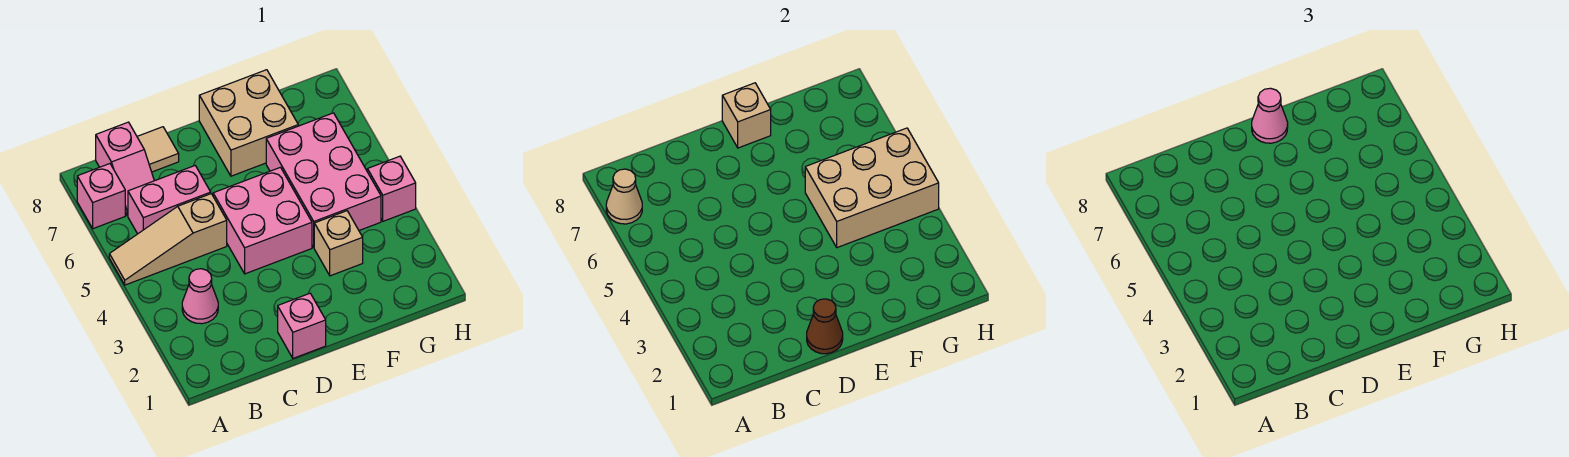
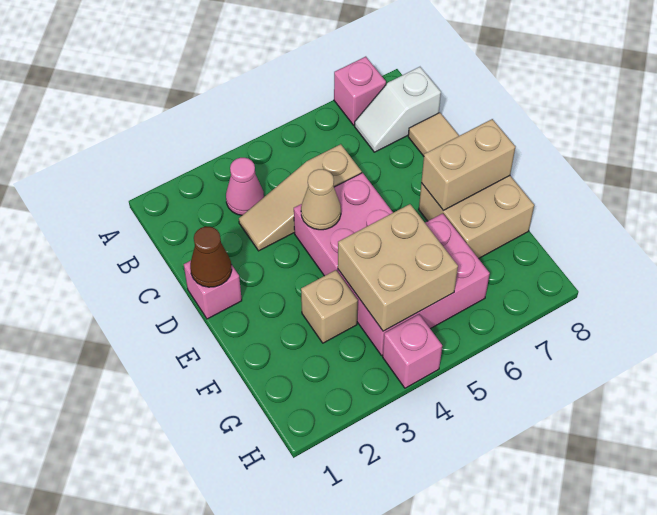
tan 1x3 slope [109,194,227,285] -> tan 1x3 slope turned to [239,144,362,251]
tan 1x1 cone [606,169,642,224] -> tan 1x1 cone moved to [301,169,341,230]
pink 1x2 brick [128,166,211,234] -> none
pink 1x2 slope [96,122,154,216] -> white 1x2 slope [355,67,441,152]
tan 1x1 brick [722,83,771,148] -> tan 1x2 brick [421,119,515,210]
pink 1x1 cone [1252,88,1288,143] -> none
tan 2x3 brick [805,128,939,248] -> tan 2x2 brick [338,204,458,331]

